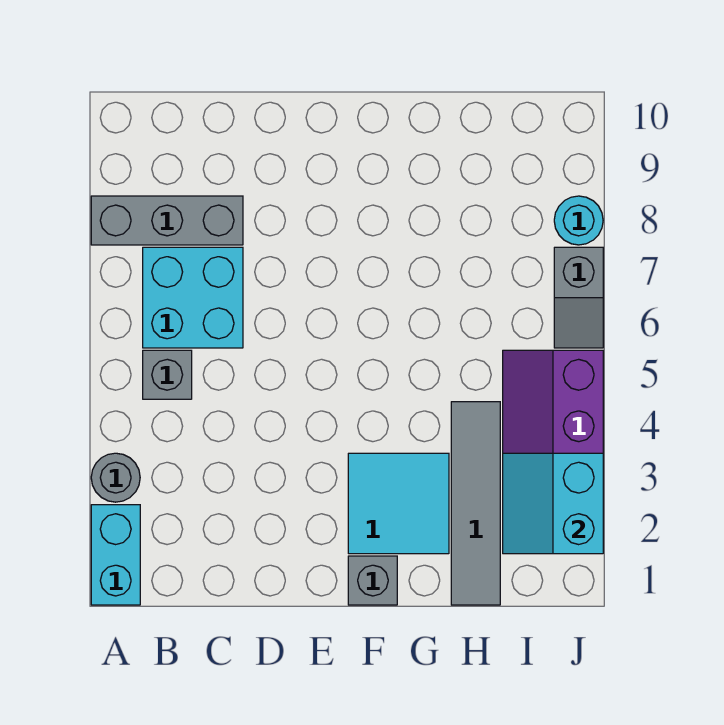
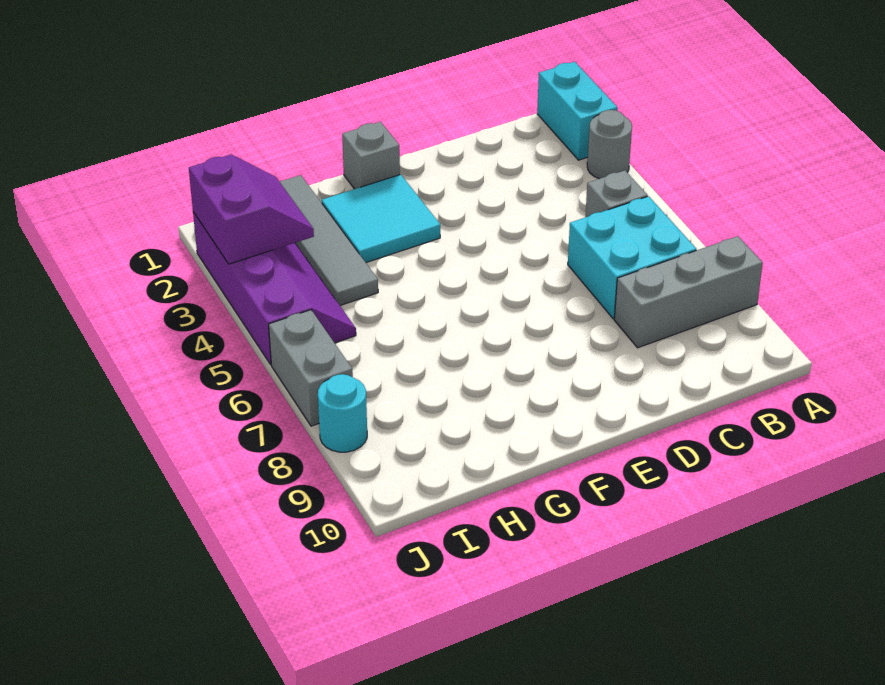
cyan 2x2 slope [503,453,603,554] -> purple 2x2 slope [189,155,314,264]
grey 1x2 slope [554,247,603,348] -> grey 1x2 brick [269,310,353,426]

